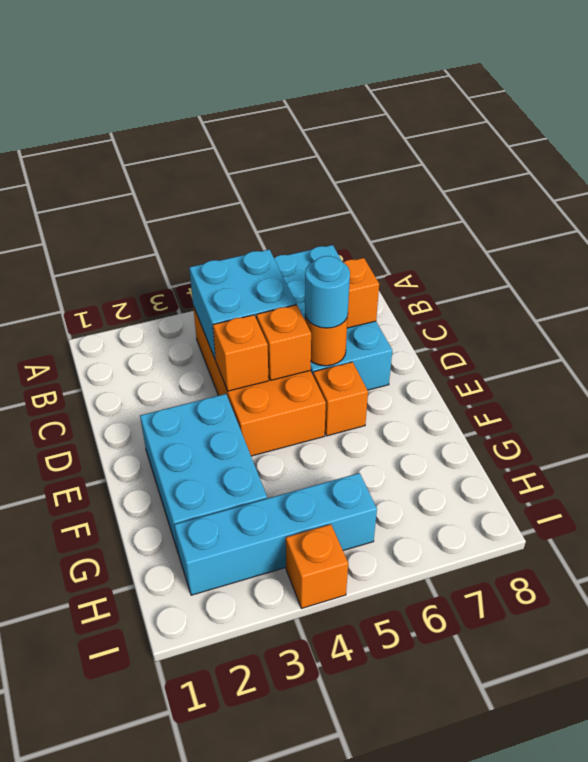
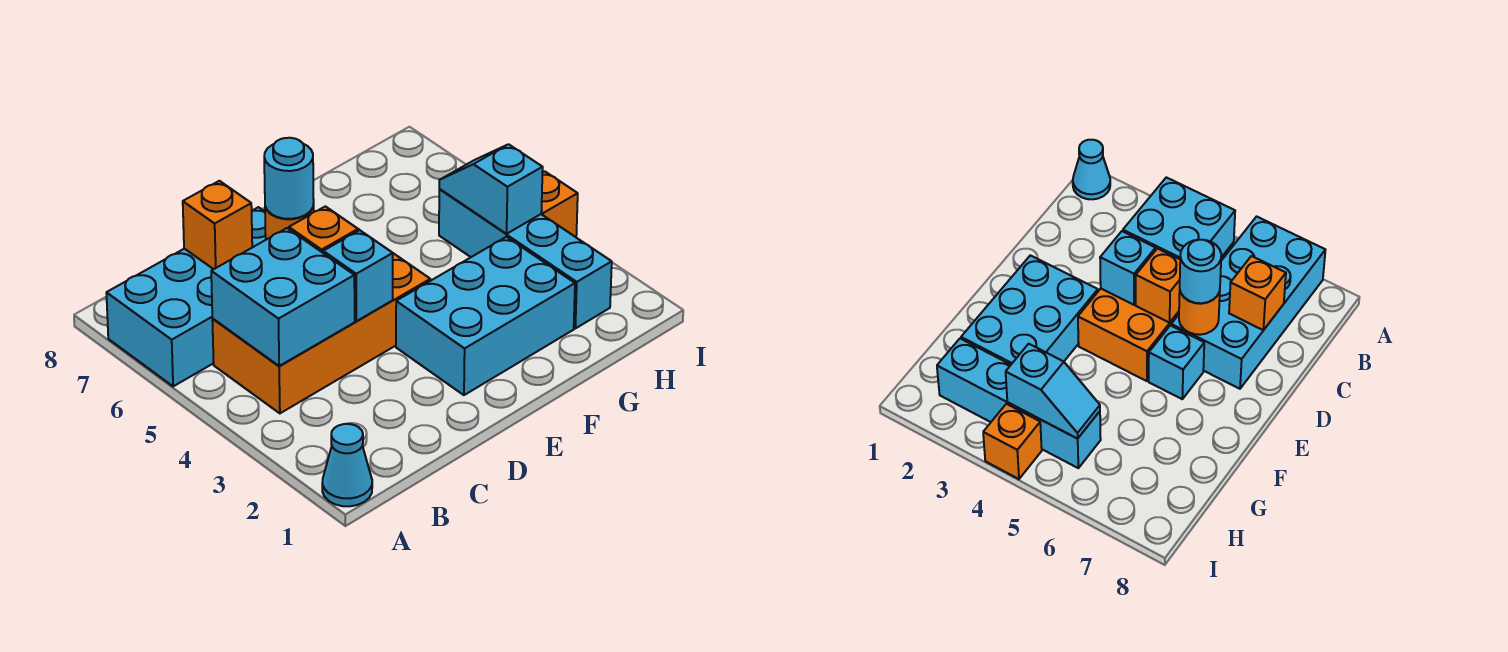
none -> cyan 1x1 cone [322,424,372,506]
orange 1x1 brick [213,315,269,391] -> cyan 1x1 brick [323,230,393,321]
orange 1x1 brick [313,362,368,436] -> cyan 1x1 brick [1149,325,1204,399]
none -> cyan 1x2 slope [439,144,543,234]

